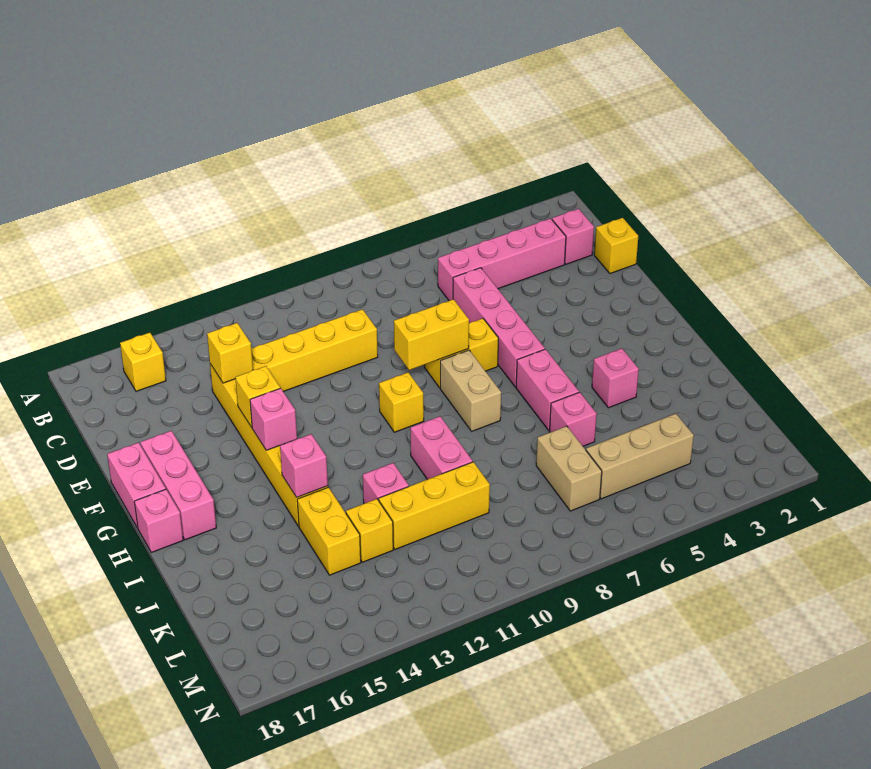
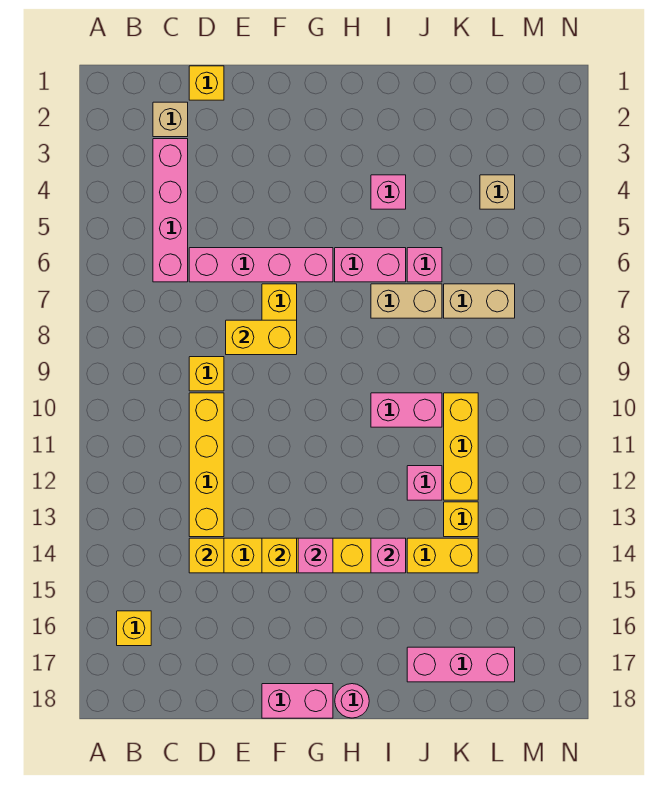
pink 1x1 brick [552,209,594,264] -> tan 1x1 brick [153,102,188,137]
yellow 1x2 brick [394,299,469,370] -> yellow 1x2 brick turned to [226,320,297,355]
pink 1x3 brick [140,431,216,540] -> pink 1x3 brick moved to [407,647,515,682]
tan 1x2 brick [440,350,501,431] -> tan 1x2 brick moved to [371,284,442,318]
yellow 1x1 brick [379,372,424,432] -> yellow 1x1 brick moved to [189,357,224,391]
pink 1x1 brick [134,489,183,552] -> pink 1x1 round brick [335,684,369,718]
tan 1x3 brick [586,414,694,499] -> tan 1x1 brick [480,175,515,209]

